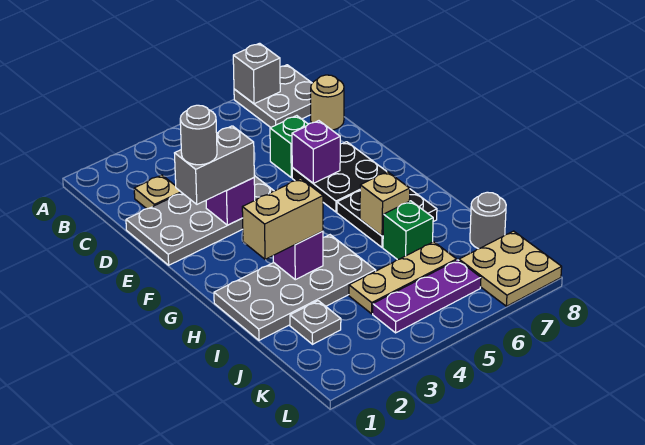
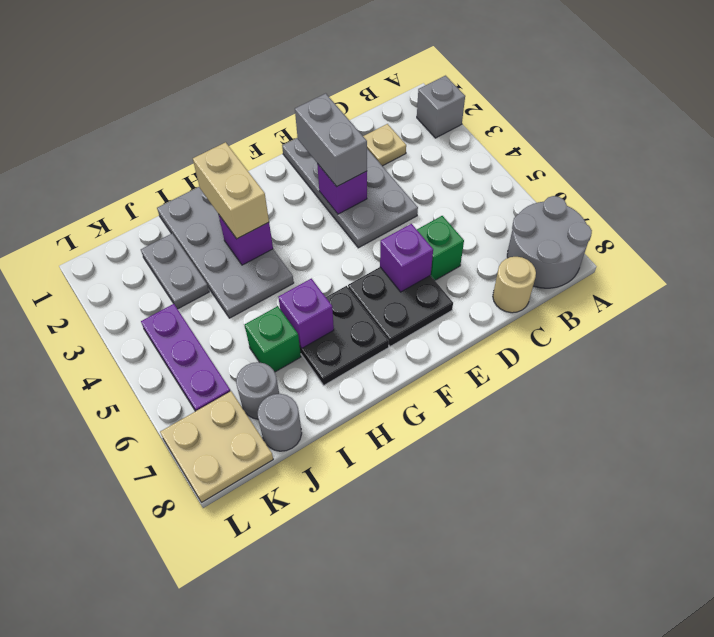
grey 2x2 plate [234,65,312,127] -> grey 2x2 round brick [507,196,592,288]
grey 1x1 brick [233,43,280,104] -> grey 1x1 brick moved to [417,76,465,138]
grey 1x1 round brick [180,105,217,165] -> grey 1x1 round brick moved to [236,362,279,419]
tan 1x1 brick [360,172,410,236] -> purple 1x1 brick [278,278,334,348]
grey 1x1 plate [290,301,341,344] -> grey 1x2 plate [141,234,209,309]
tan 1x3 plate [349,242,457,314] -> none

